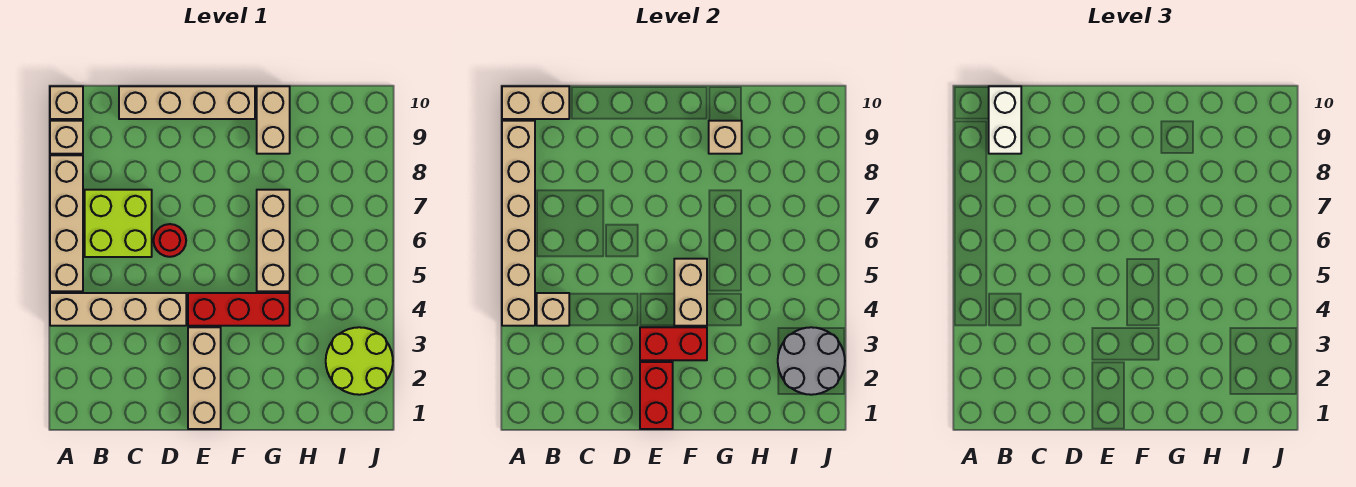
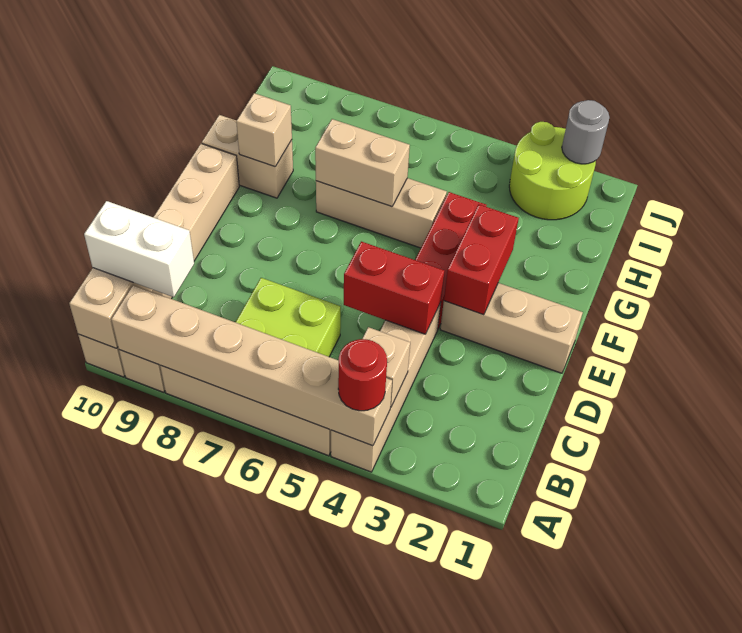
red 1x1 round brick [154,224,186,257] -> red 1x1 round brick moved to [338,339,387,411]
red 1x2 brick [640,362,673,429] -> red 1x2 brick moved to [344,241,445,334]
tan 1x2 brick [674,259,707,326] -> tan 1x2 brick moved to [315,119,410,207]
grey 2x2 round brick [778,327,845,395] -> grey 1x1 round brick [562,100,609,164]

